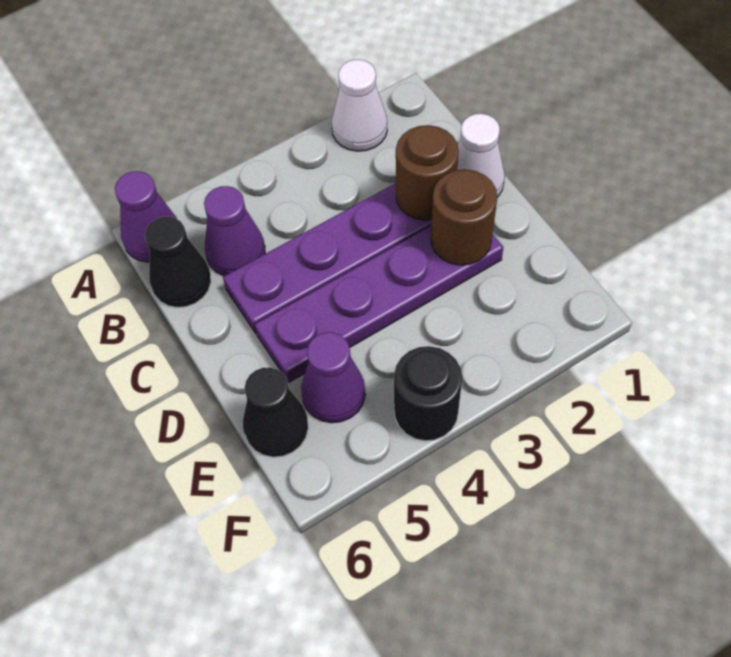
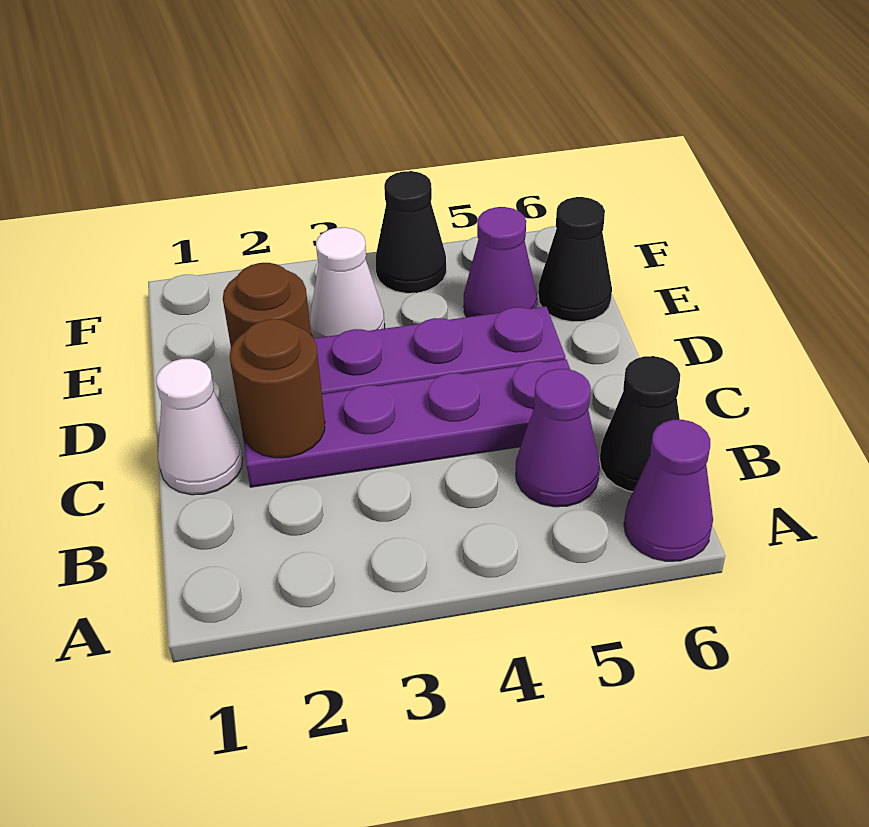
white 1x1 cone [332,60,387,151] -> white 1x1 cone moved to [310,227,385,338]
black 1x1 round brick [394,346,462,441] -> black 1x1 cone [376,171,446,293]

